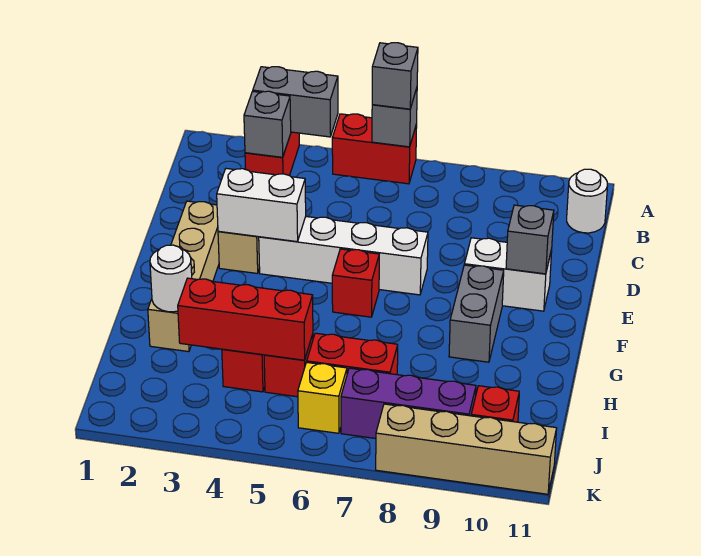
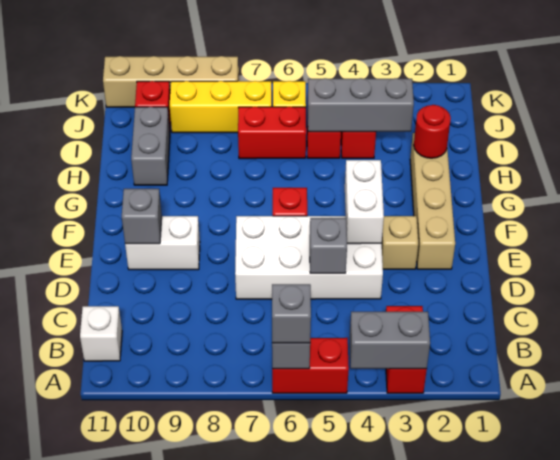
grey 1x1 brick [244,91,291,157] -> grey 1x1 brick moved to [310,218,347,273]
white 1x1 round brick [567,169,607,233] -> white 1x1 brick [80,306,122,361]
white 1x2 brick [217,169,306,242] -> white 1x2 brick turned to [345,160,384,244]
white 1x4 brick [259,217,428,295] -> white 2x4 brick [235,216,383,299]
grey 1x2 brick [449,265,504,362] -> grey 1x2 brick moved to [131,107,170,185]
white 1x1 round brick [150,245,192,312] -> red 1x1 round brick [414,105,451,158]
red 1x3 brick [178,278,313,360] -> grey 1x3 brick [308,78,414,132]
purple 1x3 brick [341,368,476,439] -> yellow 1x3 brick [170,81,272,133]

